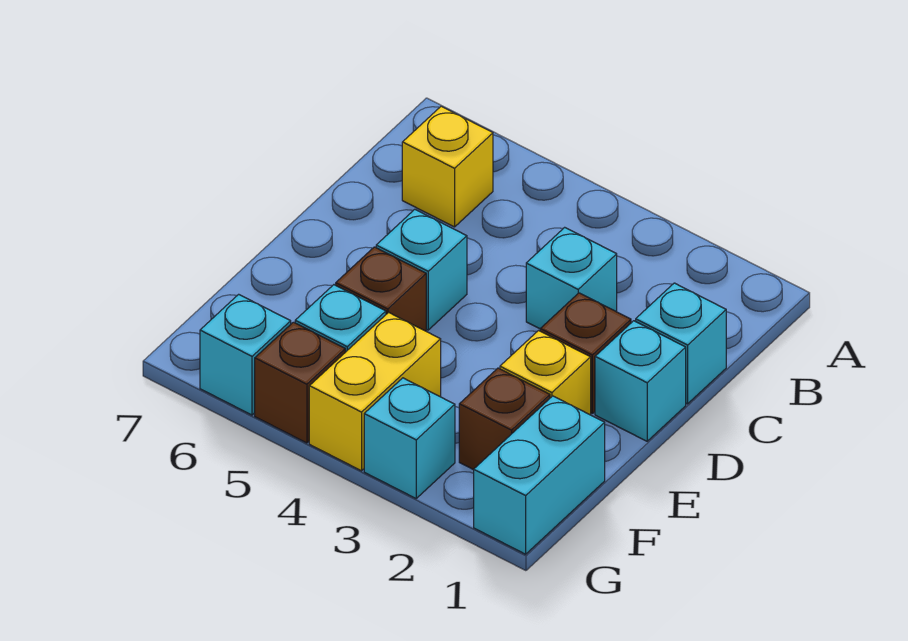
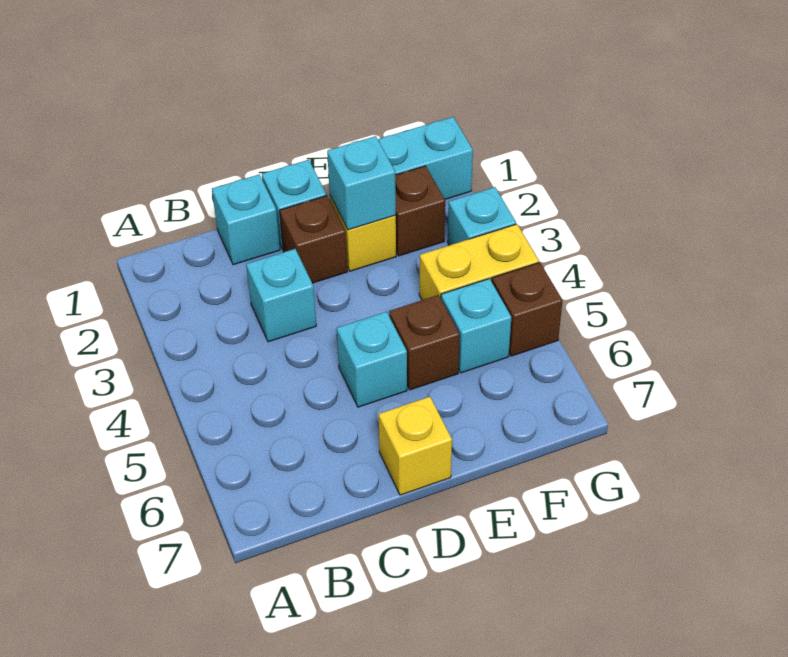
yellow 1x1 brick [402,106,493,227] -> yellow 1x1 brick moved to [378,397,452,495]
cyan 1x1 brick [200,294,291,415] -> cyan 1x1 brick moved to [327,136,396,230]

